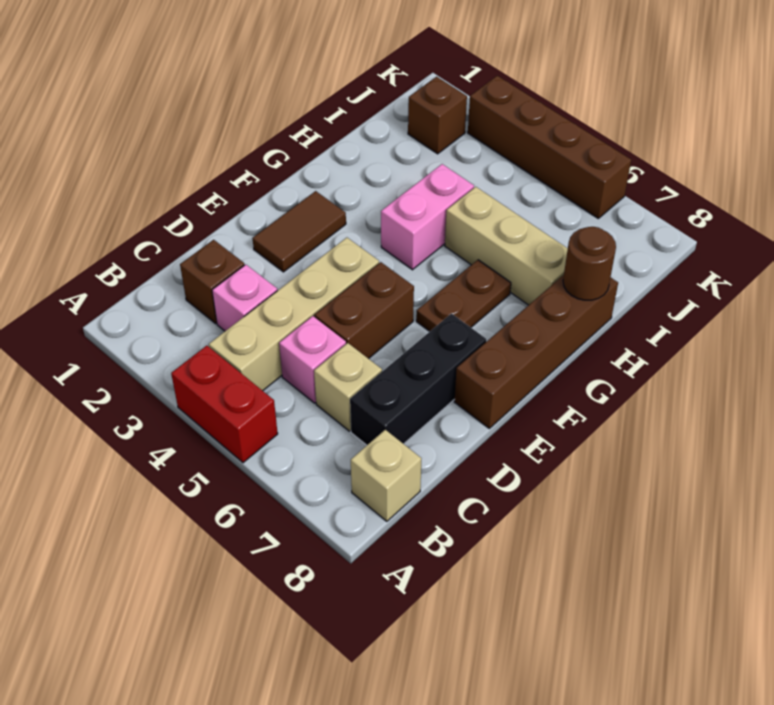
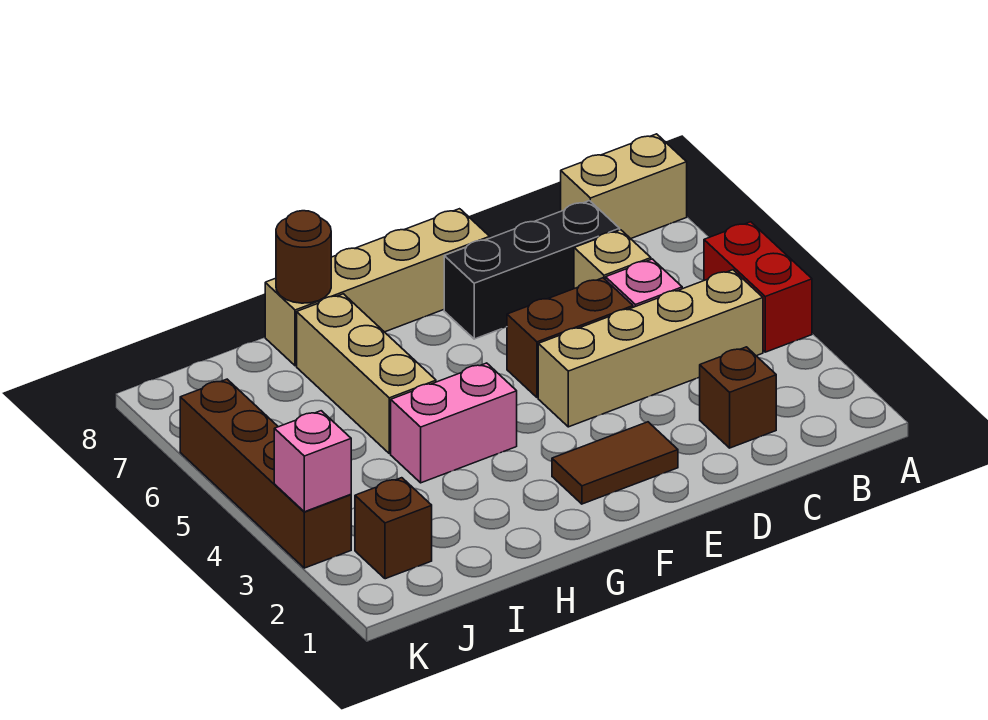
tan 1x1 brick [351,430,421,521] -> tan 1x2 brick [561,134,687,239]
pink 1x1 brick [212,265,277,331] -> pink 1x1 brick moved to [274,411,351,512]
brown 1x4 brick [454,275,618,428] -> tan 1x4 brick [265,209,490,366]
brown 1x2 plate [416,260,511,331] -> none

